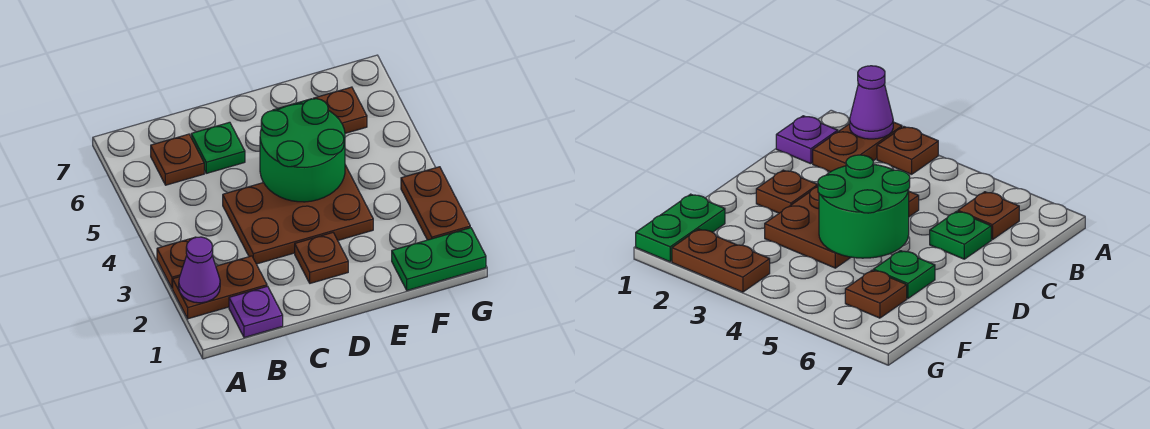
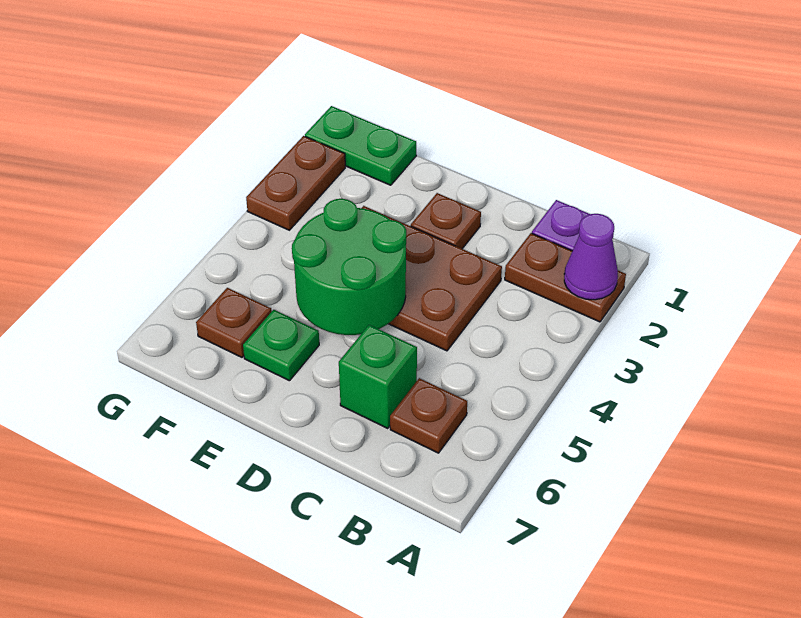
brown 1x1 plate [157,237,196,288] -> none
green 1x1 plate [191,122,245,173] -> green 1x1 brick [339,325,417,428]

